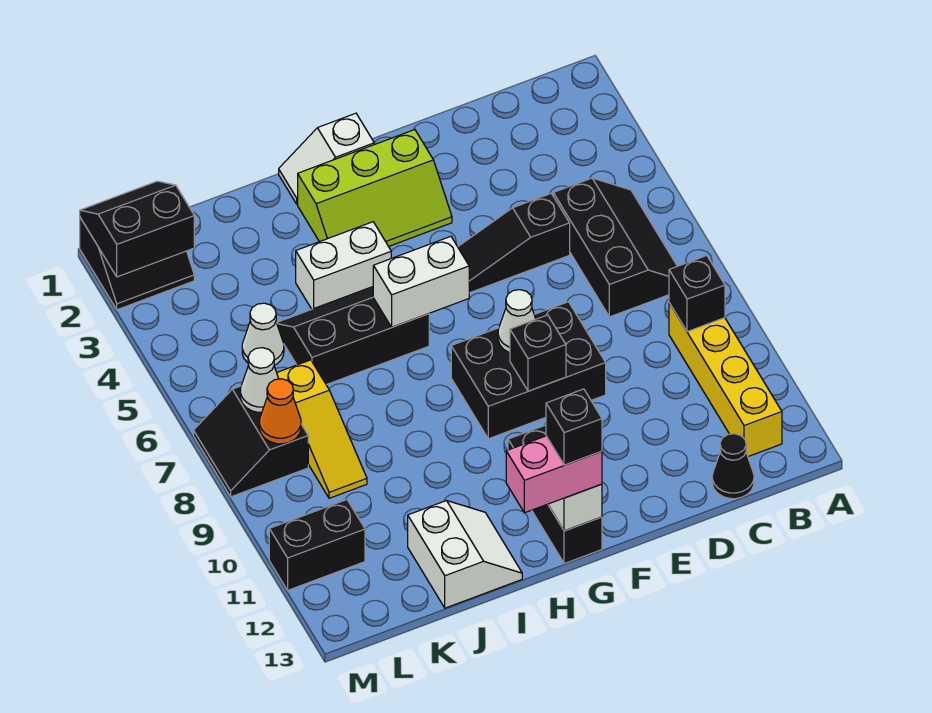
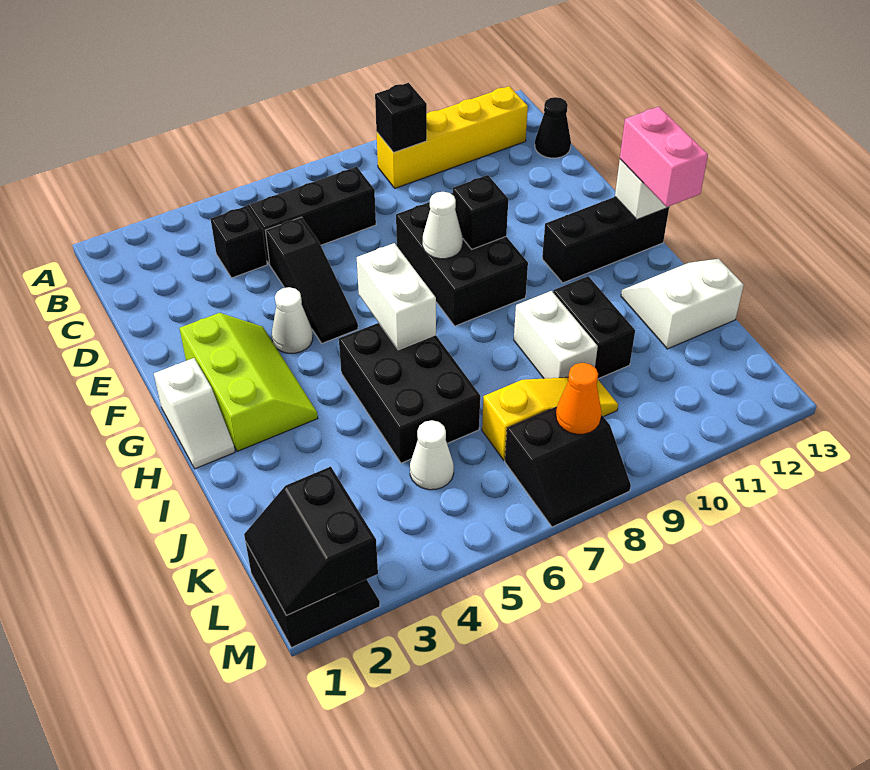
black 1x1 brick [546,389,602,465] -> black 1x1 brick moved to [211,206,267,278]
white 1x2 brick [296,222,391,309] -> white 1x2 brick moved to [514,291,598,379]
black 2x3 slope [277,287,429,385] -> black 2x3 brick [339,323,480,463]
white 1x1 cone [240,348,279,412] -> white 1x1 cone moved to [272,287,313,353]
black 1x2 brick [269,500,365,590] -> black 1x2 brick moved to [553,276,635,379]

